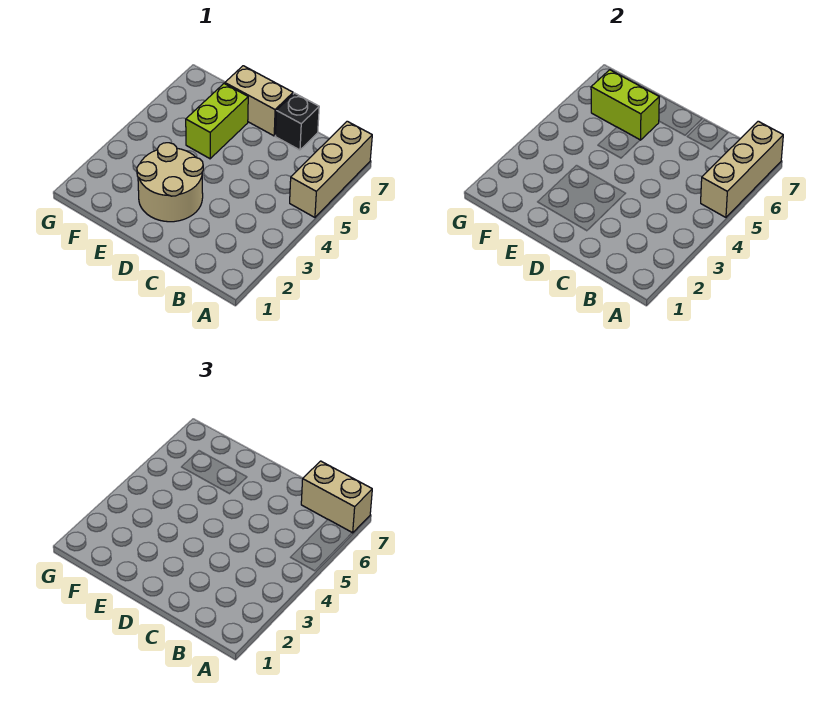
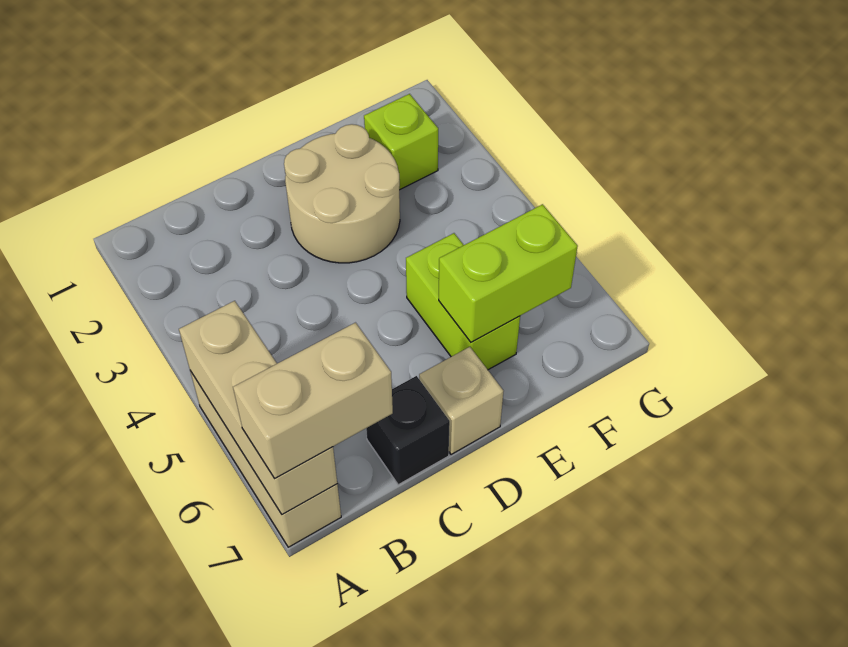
tan 1x2 brick [225,66,293,136] -> tan 1x1 brick [419,347,503,455]
none -> lime 1x1 brick [364,94,438,190]

